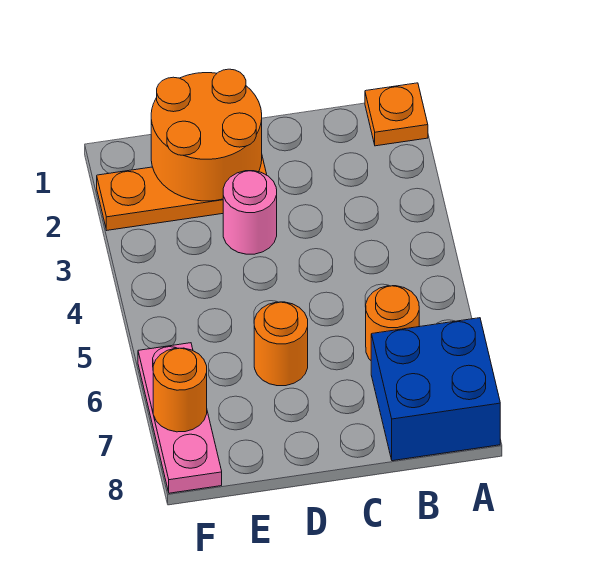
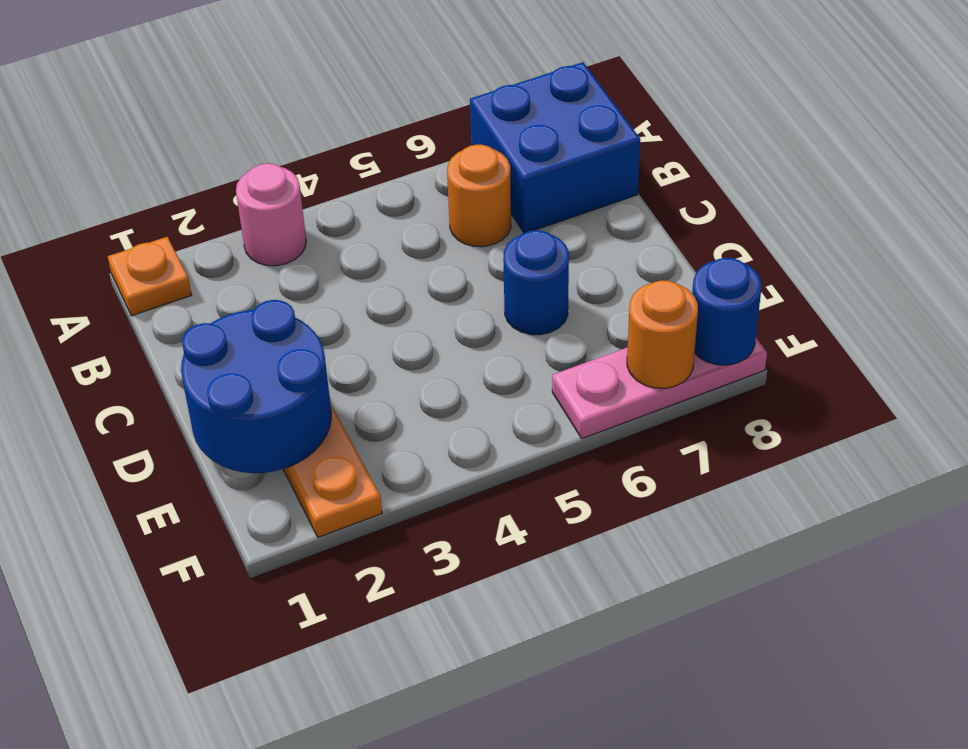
orange 2x2 round brick [151,69,262,201] -> blue 2x2 round brick [181,300,331,473]
pink 1x1 round brick [223,171,277,254] -> pink 1x1 round brick moved to [236,163,306,266]
orange 1x1 round brick [254,302,308,386] -> blue 1x1 round brick [503,230,569,335]
none -> blue 1x1 round brick [692,258,761,365]

